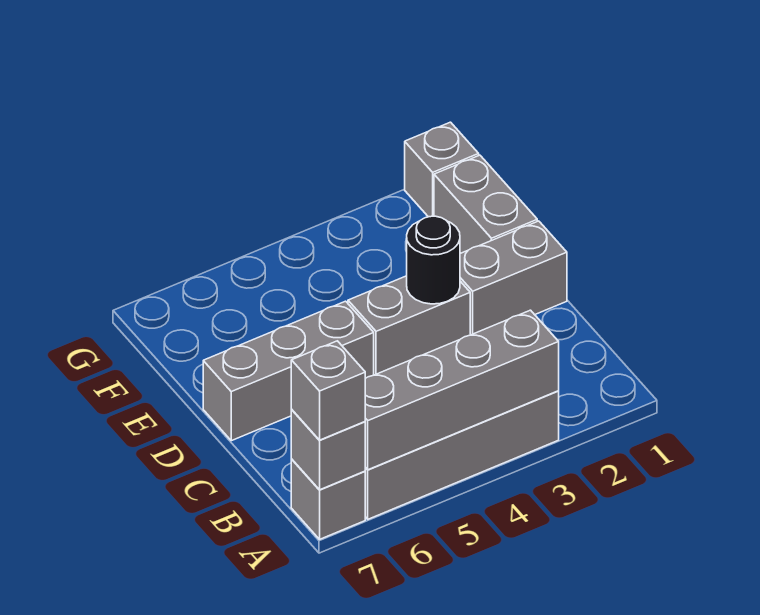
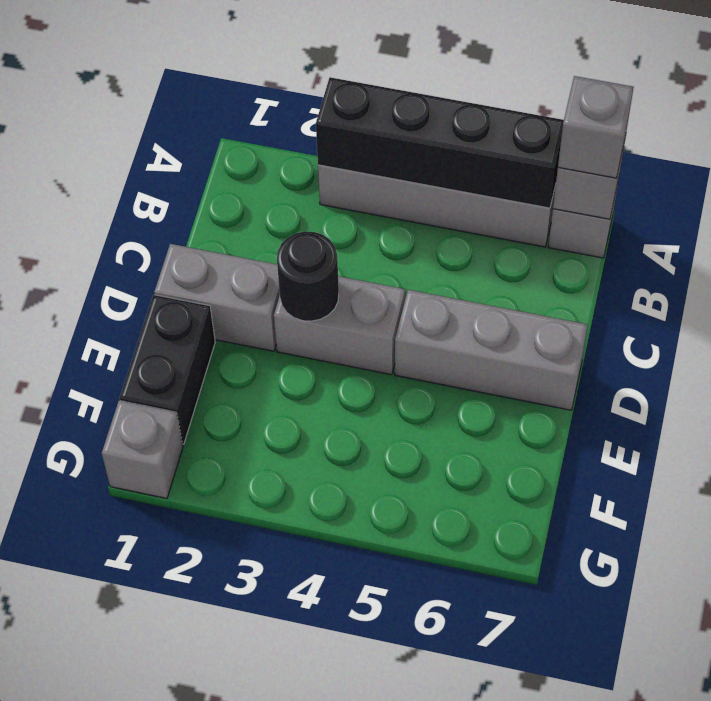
grey 1x4 brick [365,310,559,470] -> black 1x4 brick [316,77,564,208]
grey 1x2 brick [434,155,537,253] -> black 1x2 brick [120,295,215,444]

